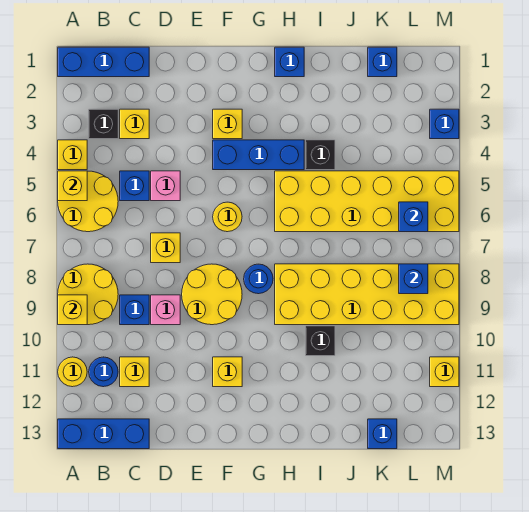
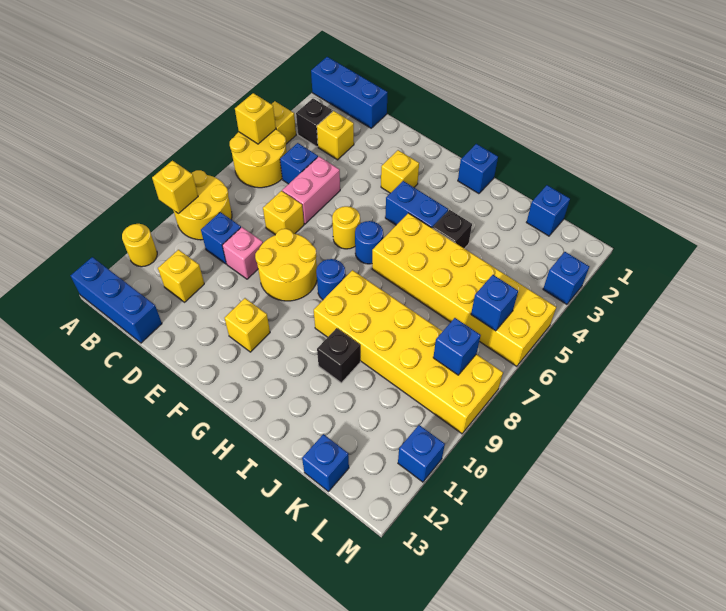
blue 1x1 round brick [89,357,118,387] -> blue 1x1 round brick moved to [355,221,383,264]
pink 1x1 brick [151,171,180,201] -> pink 1x2 brick [282,157,340,224]
blue 1x3 brick [213,140,304,170] -> blue 1x2 brick [385,181,448,228]
yellow 1x1 brick [430,357,459,387] -> blue 1x1 brick [398,425,445,482]

